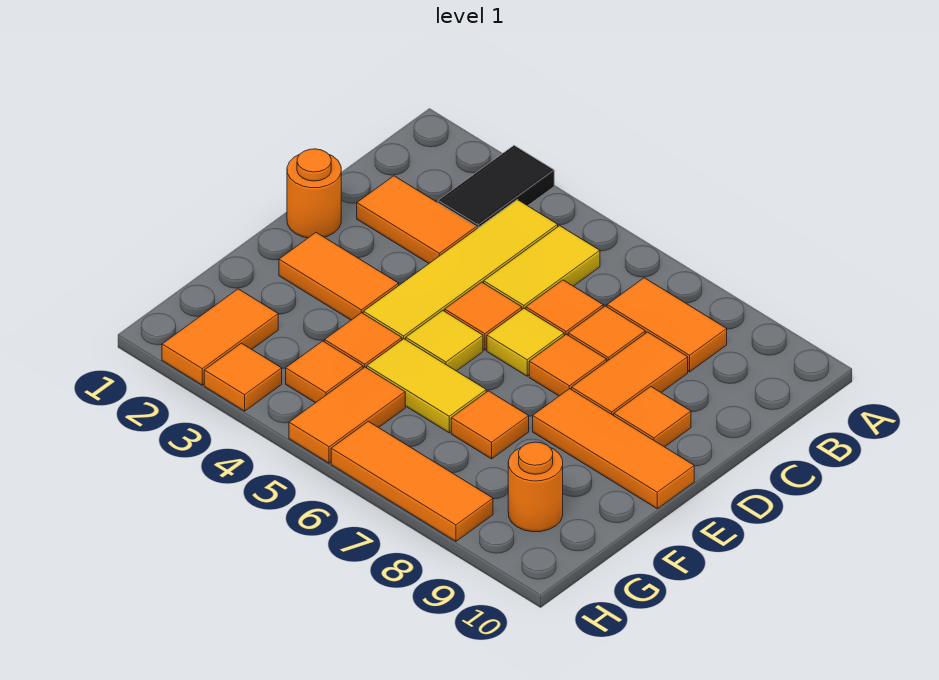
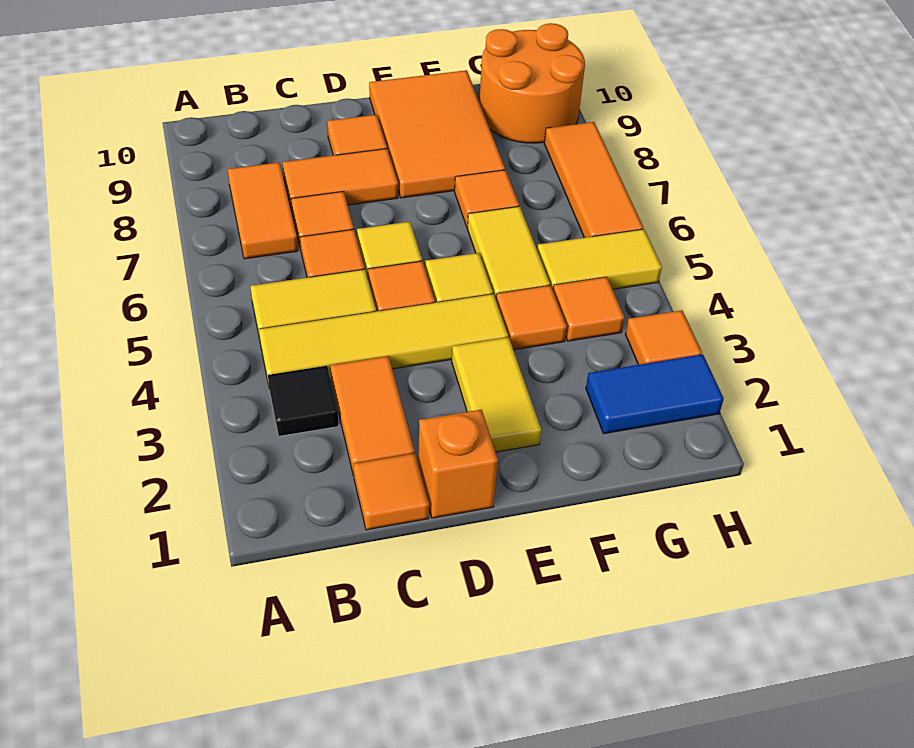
black 1x2 tile [438,145,554,229] -> black 1x1 tile [268,366,339,436]
orange 1x1 round brick [287,149,341,238] -> orange 1x1 brick [418,410,498,518]
orange 1x1 tile [529,334,607,396] -> orange 1x1 tile moved to [353,453,429,530]
orange 1x2 tile [279,233,399,320] -> yellow 1x2 tile [452,337,541,452]
orange 1x3 tile [533,389,694,509] -> orange 2x3 tile [369,70,505,198]
orange 1x2 tile [162,289,278,385] -> blue 1x2 tile [586,354,724,434]
orange 1x2 tile [289,367,405,463] -> yellow 1x2 tile [537,229,662,289]
orange 1x1 round brick [508,442,563,532] -> orange 2x2 round brick [479,23,585,143]

